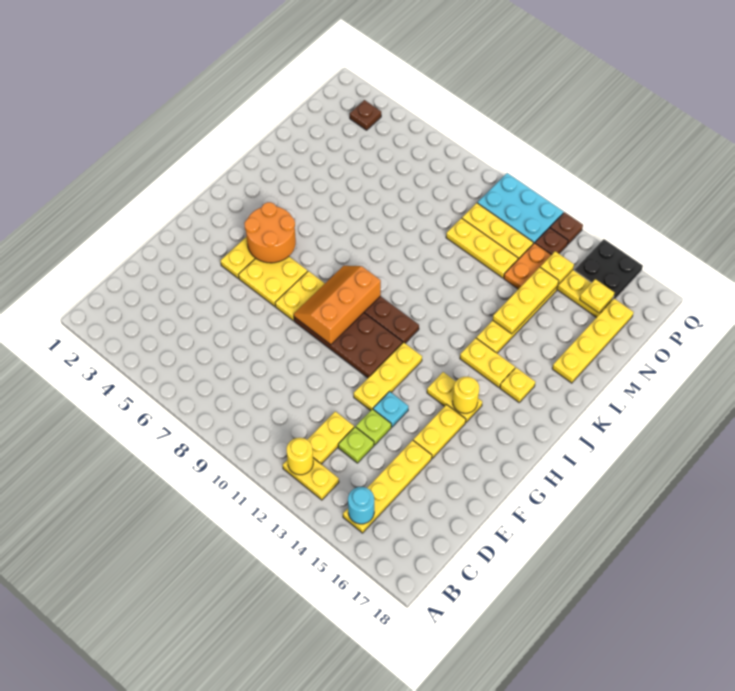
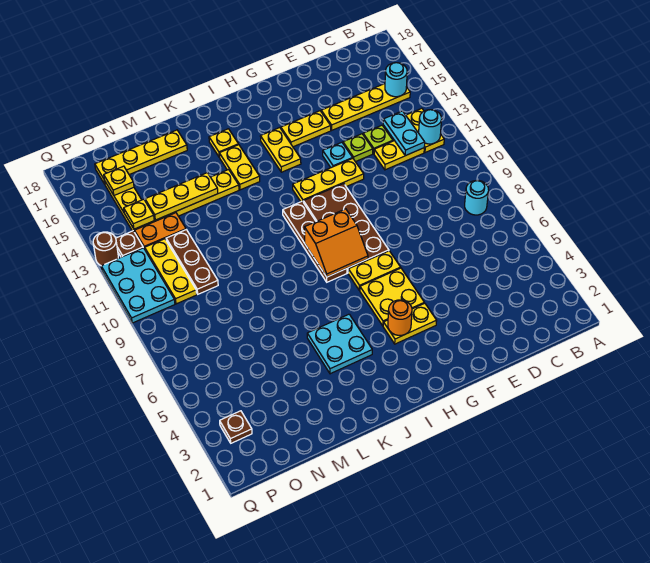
none -> cyan 1x1 round brick [465,180,489,215]
yellow 1x1 round brick [286,438,313,475] -> cyan 1x1 round brick [419,110,442,144]
none -> cyan 1x2 plate [383,111,425,156]
orange 2x3 slope [294,266,381,345] -> orange 2x2 slope [304,209,368,277]
orange 2x2 round brick [244,202,296,263] -> orange 1x1 round brick [388,300,412,335]
yellow 1x1 round brick [452,377,479,413] -> none
none -> cyan 2x2 plate [307,314,372,374]
yellow 1x3 plate [446,218,518,278] -> brown 1x3 plate [166,230,218,294]
black 2x2 plate [574,239,643,299] -> none
brown 1x1 plate [550,212,583,245] -> brown 1x1 round brick [93,232,118,266]

